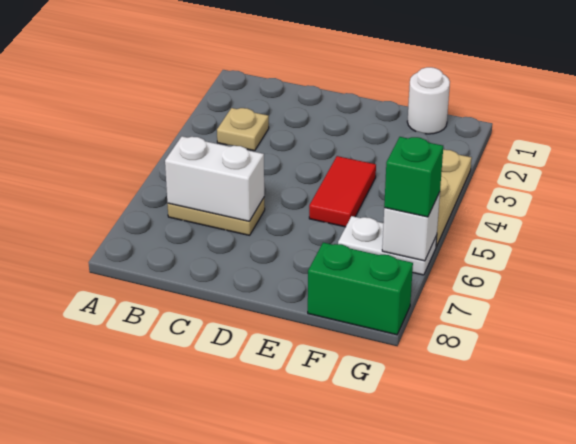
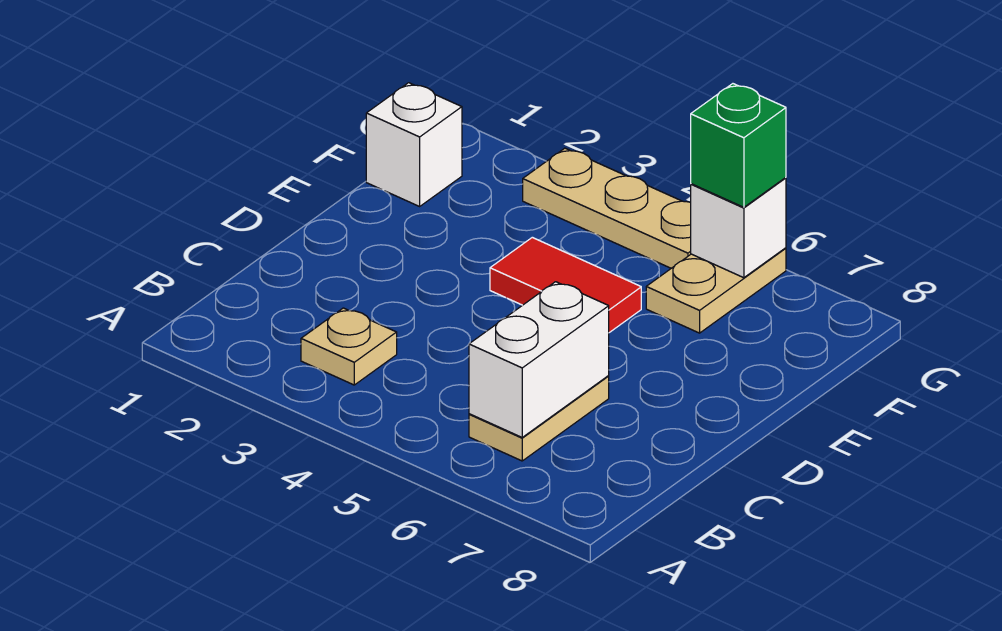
white 1x1 round brick [407,67,450,134] -> white 1x1 brick [366,83,462,206]
white 1x2 plate [338,216,437,275] -> tan 1x2 plate [646,248,786,333]
green 1x2 brick [308,243,413,335] -> none

